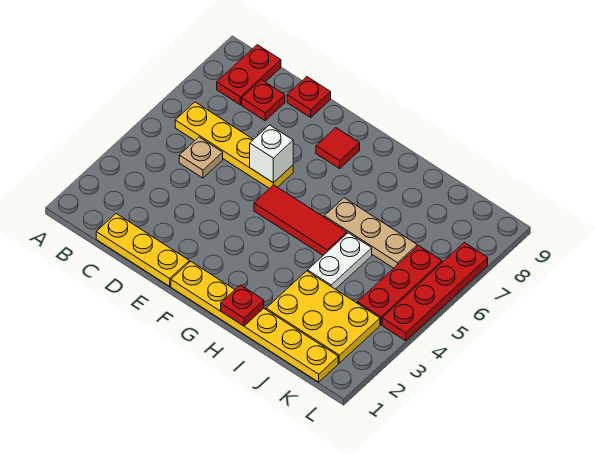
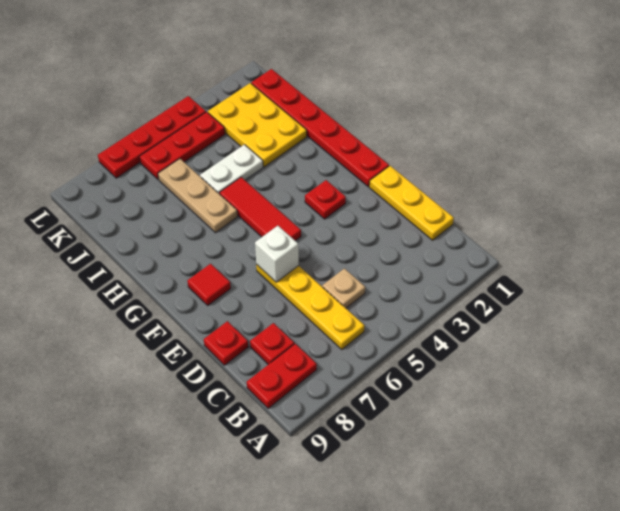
yellow 1x6 plate [171,261,338,382] -> red 1x6 plate [251,69,389,187]
red 1x1 plate [221,285,264,326] -> red 1x1 plate moved to [305,180,346,219]

